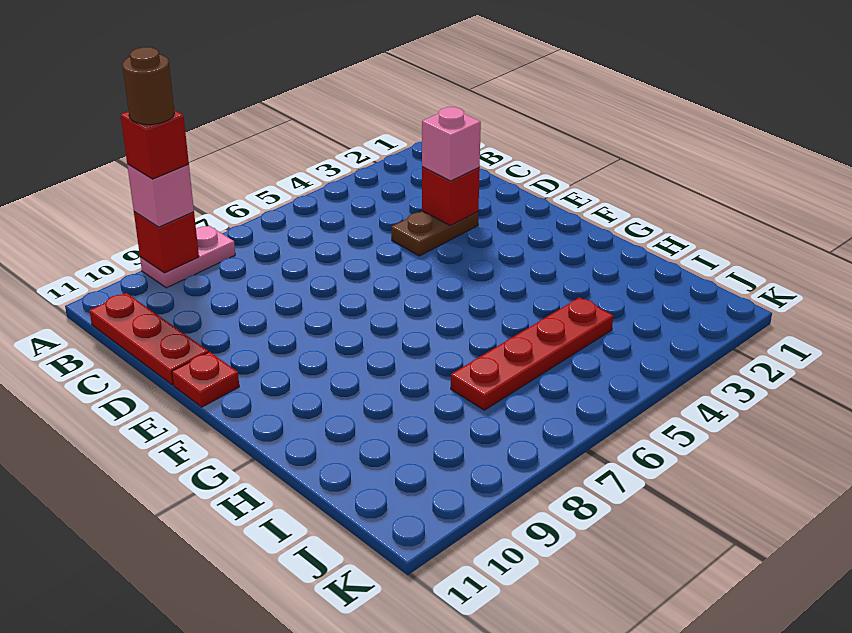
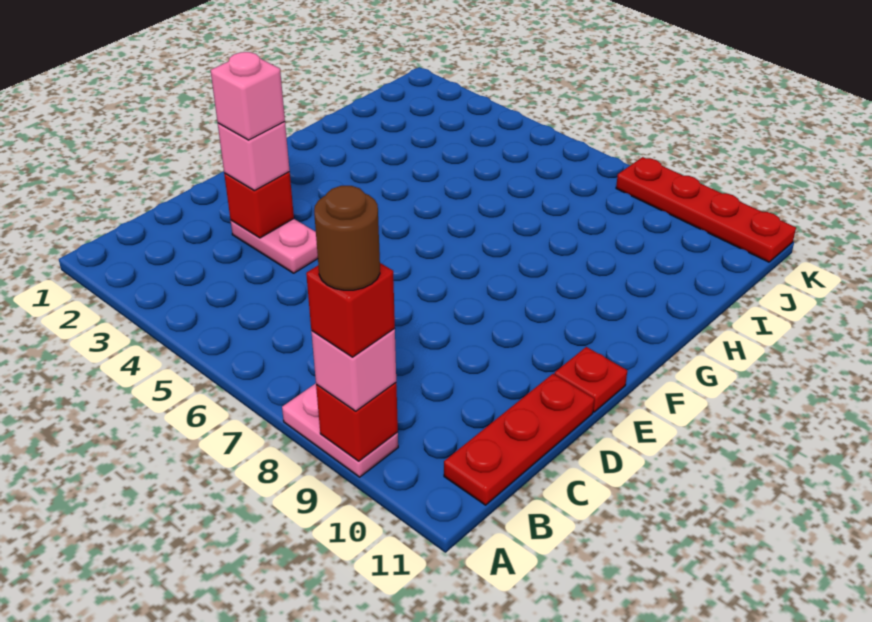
brown 1x2 plate [391,211,478,256] -> pink 1x2 plate [231,219,318,273]
none -> pink 1x1 brick [210,52,285,140]
red 1x4 plate [451,297,613,410] -> red 1x4 plate moved to [616,157,796,262]

